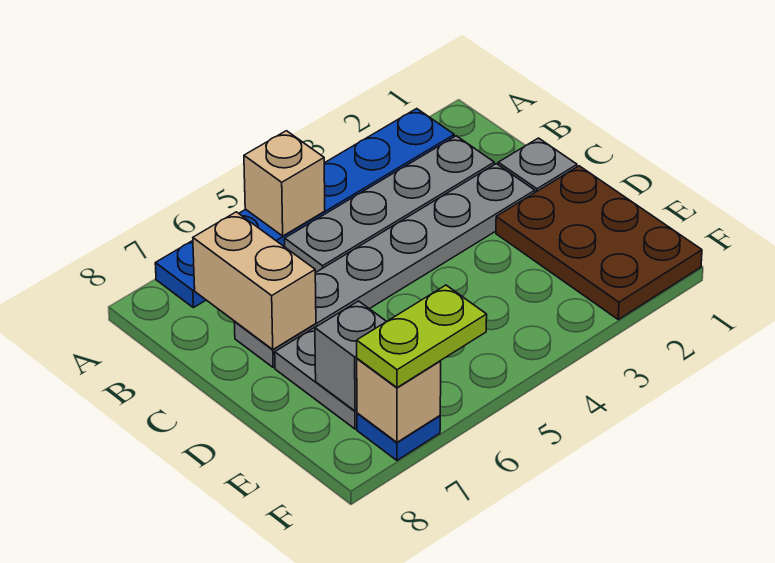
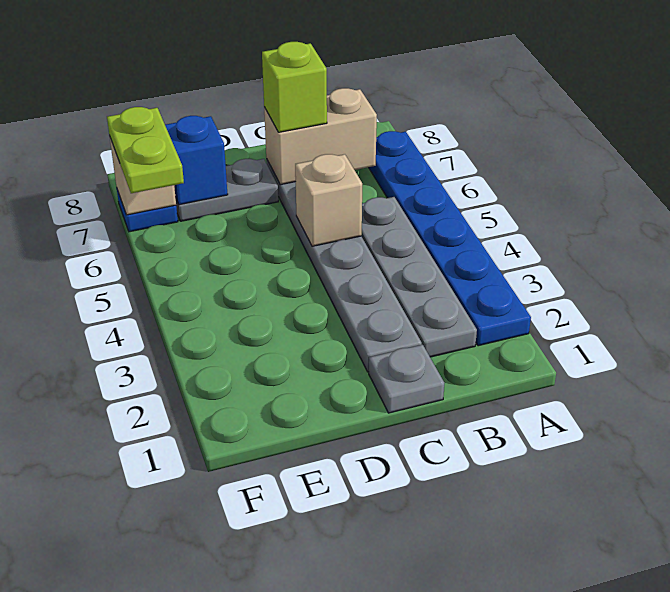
tan 1x1 brick [244,131,325,236] -> tan 1x1 brick moved to [295,154,362,246]
none -> lime 1x1 brick [262,42,327,132]
brown 2x3 plate [496,166,702,319] -> none
grey 1x1 brick [315,301,387,411] -> blue 1x1 brick [165,116,228,205]

